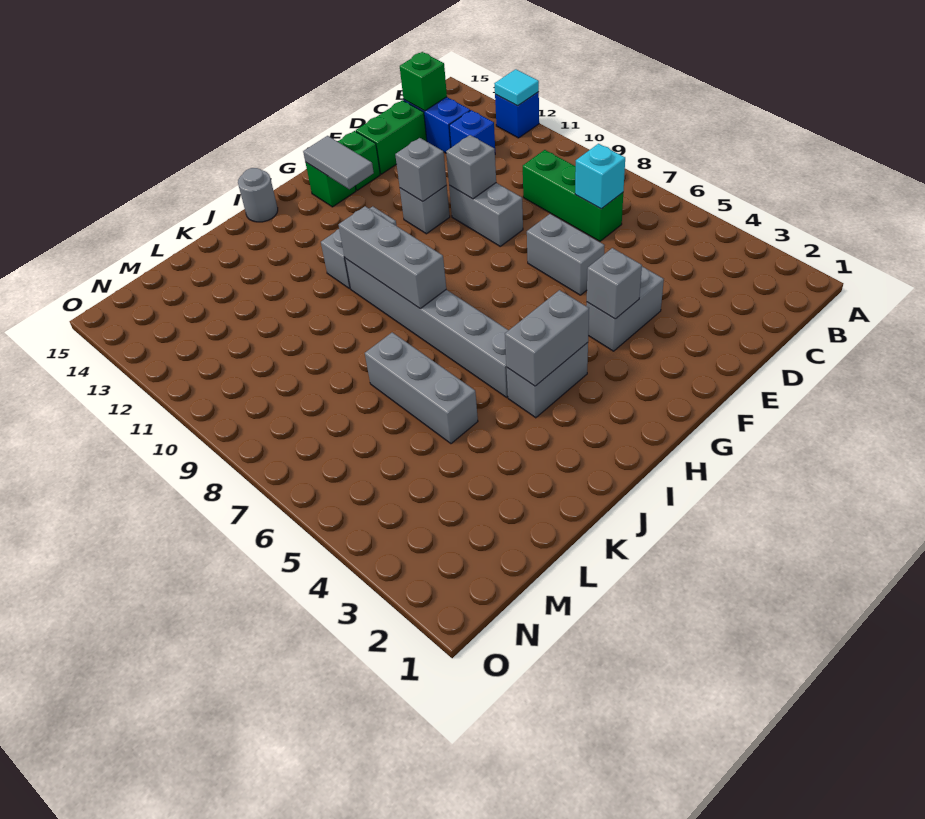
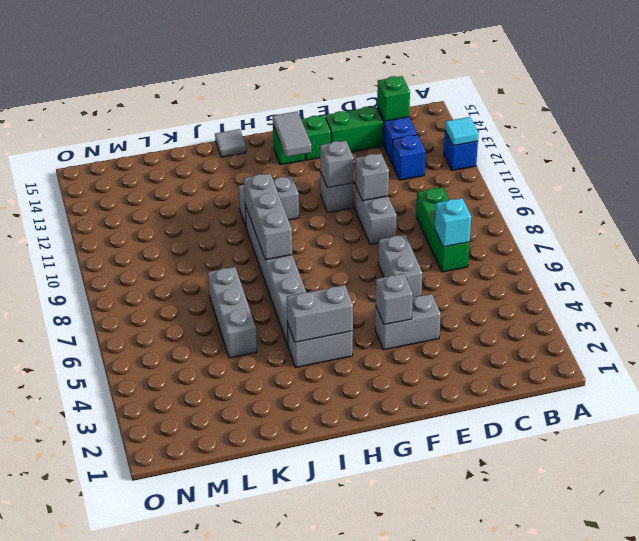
grey 1x1 round brick [238,168,278,222] -> grey 1x1 tile [215,129,246,157]

